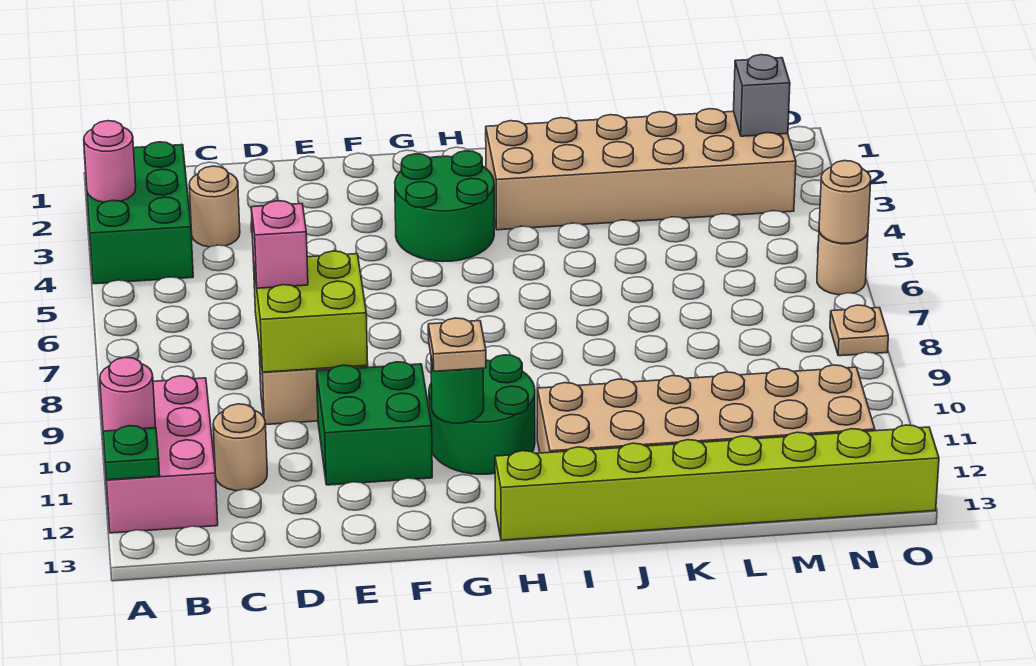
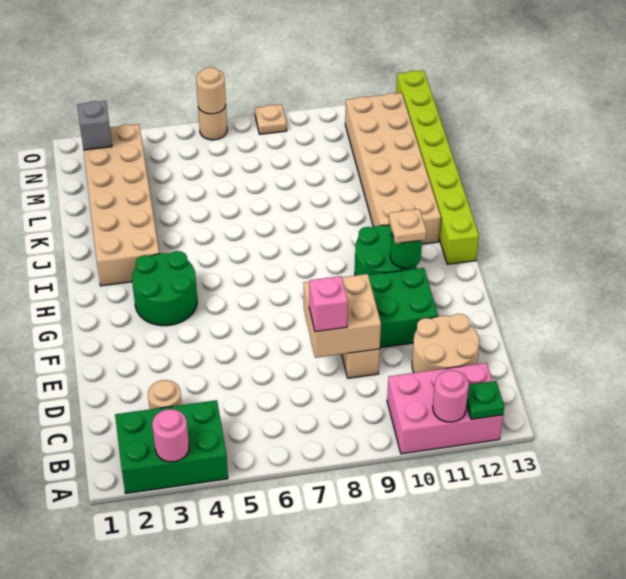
tan 1x1 round brick [213,404,267,491] -> tan 2x2 round brick [412,314,479,373]
lime 2x2 brick [253,251,368,372] -> tan 2x2 brick [303,274,381,358]

